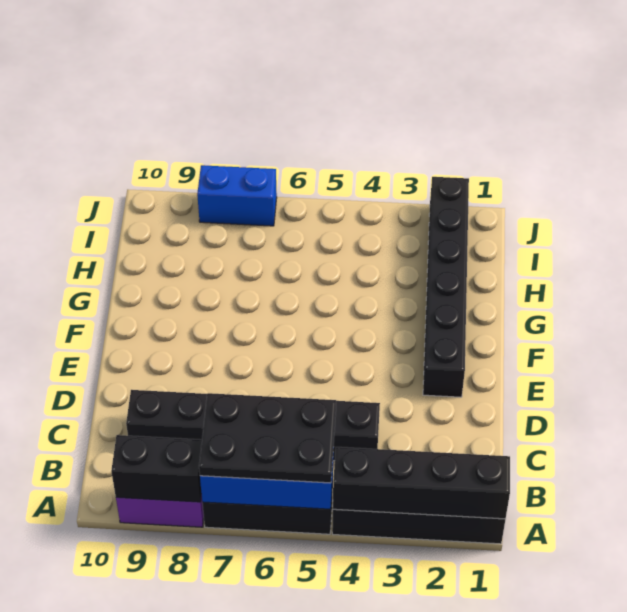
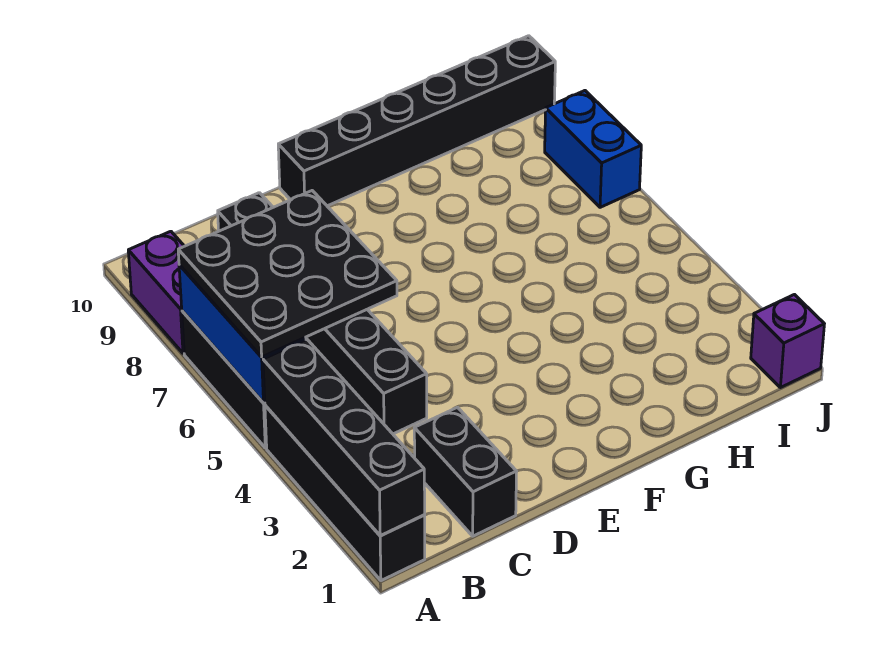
black 2x3 plate [199,393,336,483] -> black 3x3 plate [178,191,397,357]
black 1x2 brick [111,435,202,502] -> black 1x2 brick moved to [414,407,517,536]
black 1x6 brick [423,177,469,397] -> black 1x6 brick moved to [278,36,555,206]
none -> purple 1x1 brick [751,295,824,388]

